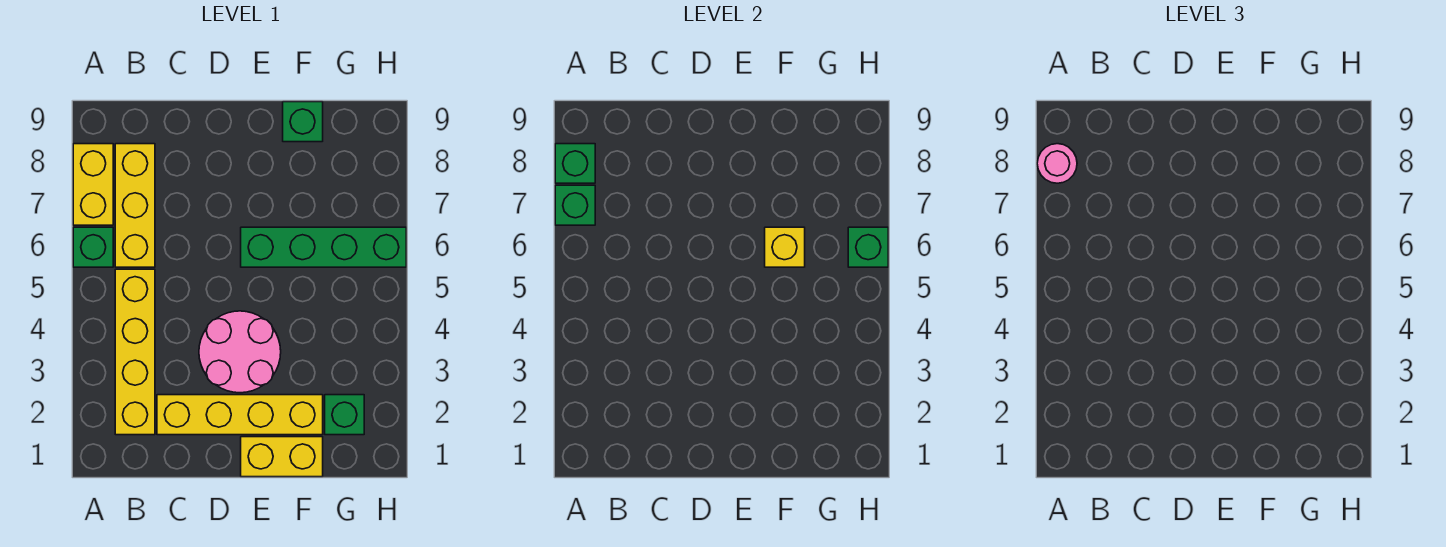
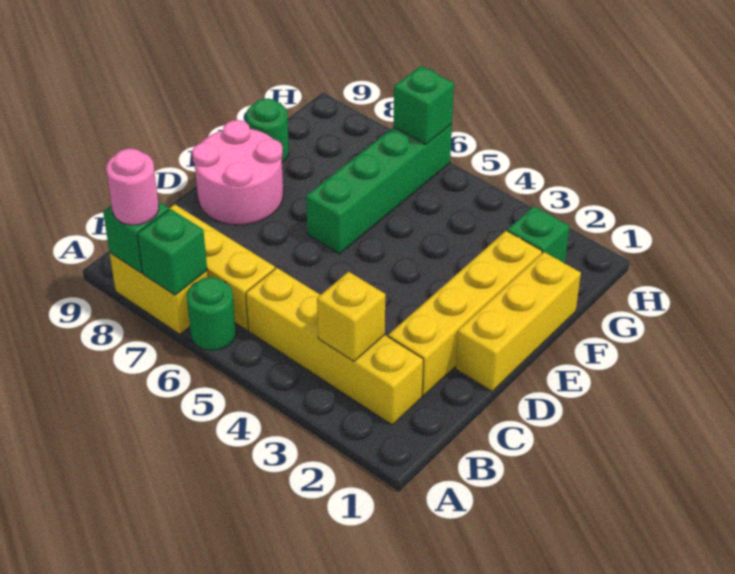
green 1x1 brick [73,227,113,267] -> green 1x1 round brick [187,277,236,350]
pink 2x2 round brick [199,311,281,393] -> pink 2x2 round brick moved to [192,120,283,225]
yellow 1x2 brick [241,437,323,477] -> yellow 1x3 brick [456,252,581,391]
yellow 1x1 brick [765,227,805,267] -> yellow 1x1 brick moved to [317,272,385,361]
green 1x1 brick [283,102,323,142] -> green 1x1 round brick [246,99,289,162]

